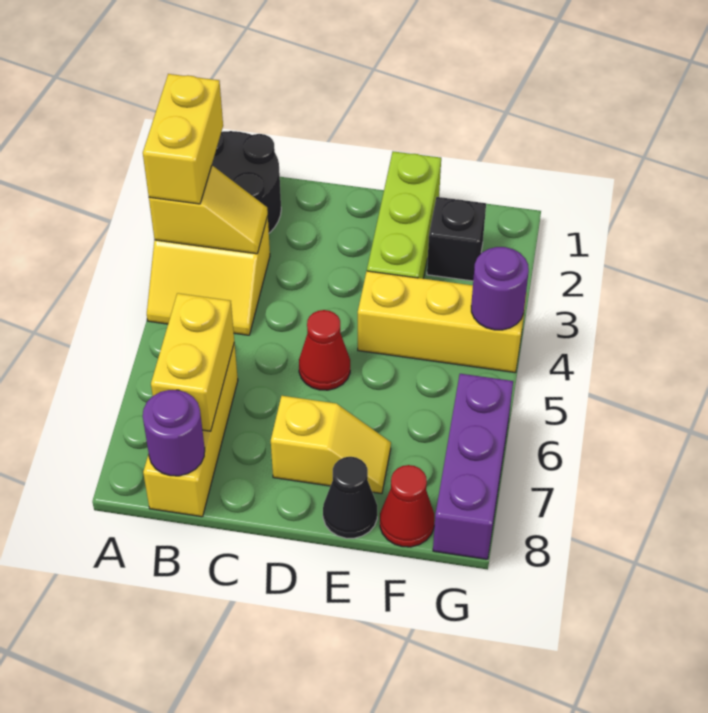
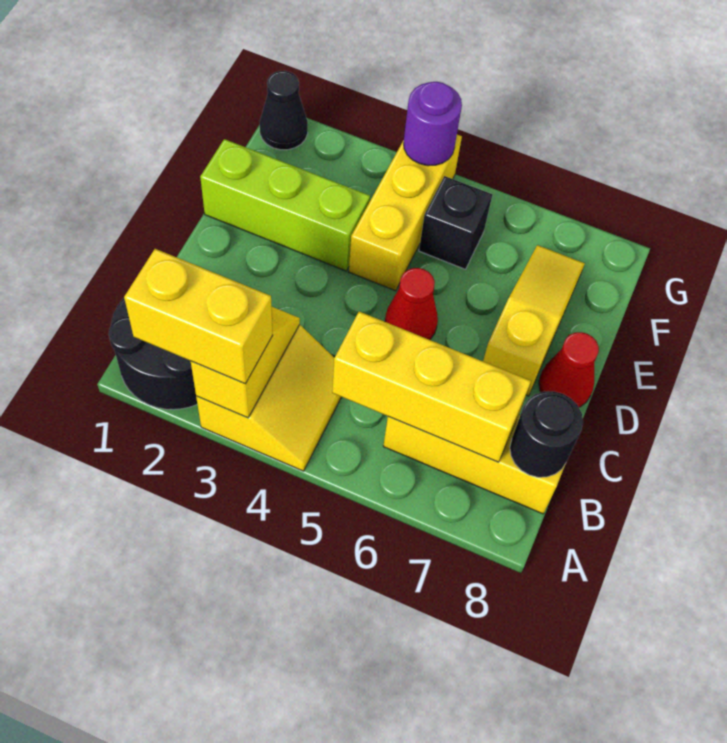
yellow 1x2 brick [151,293,234,431] -> yellow 1x3 brick [332,312,531,462]
purple 1x1 round brick [143,390,205,476] -> black 1x1 round brick [510,391,583,477]
yellow 1x2 slope [271,396,391,494] -> yellow 1x3 slope [483,245,585,396]
black 1x1 cone [323,457,377,538] -> black 1x1 cone moved to [260,71,308,150]
black 1x1 brick [427,197,486,281] -> black 1x1 brick moved to [419,176,492,269]
red 1x1 cone [380,465,434,547] -> red 1x1 cone moved to [539,332,599,407]
purple 1x3 brick [433,374,513,559] -> none

